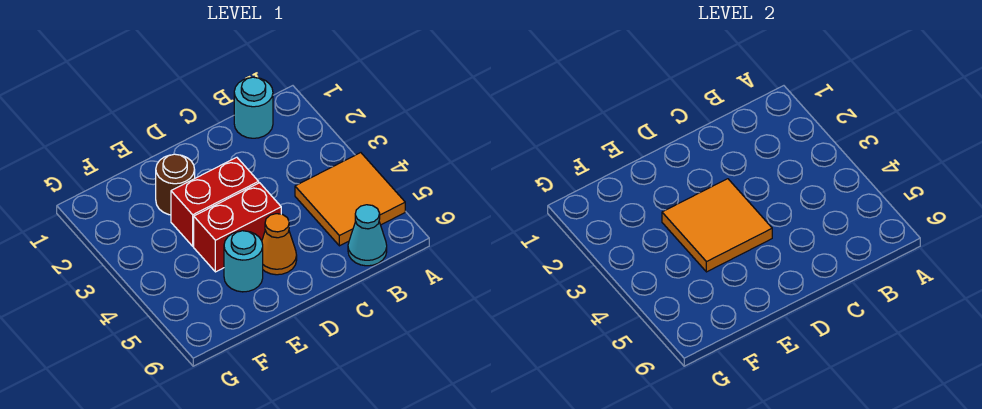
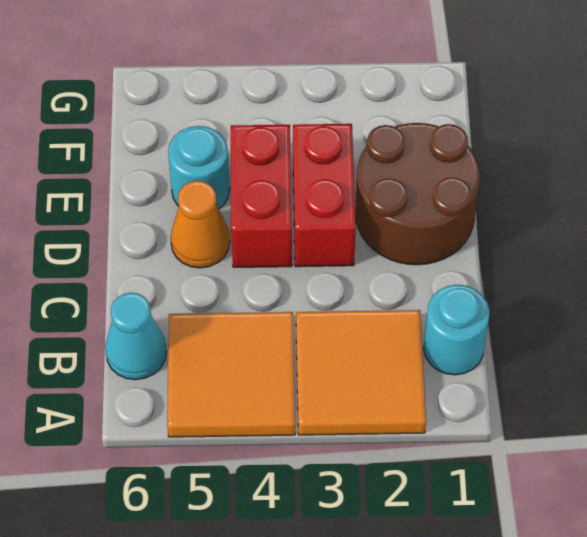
orange 2x2 tile [662,179,772,272] -> orange 2x2 tile moved to [296,310,426,435]
brown 1x1 round brick [156,154,195,215] -> brown 2x2 round brick [355,123,480,265]

